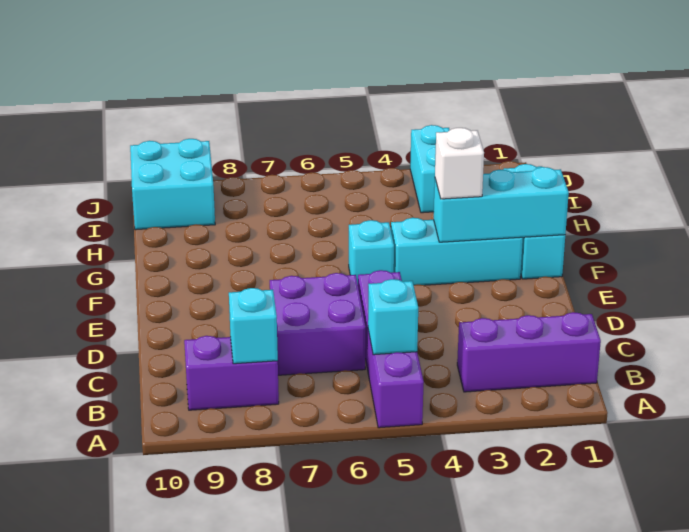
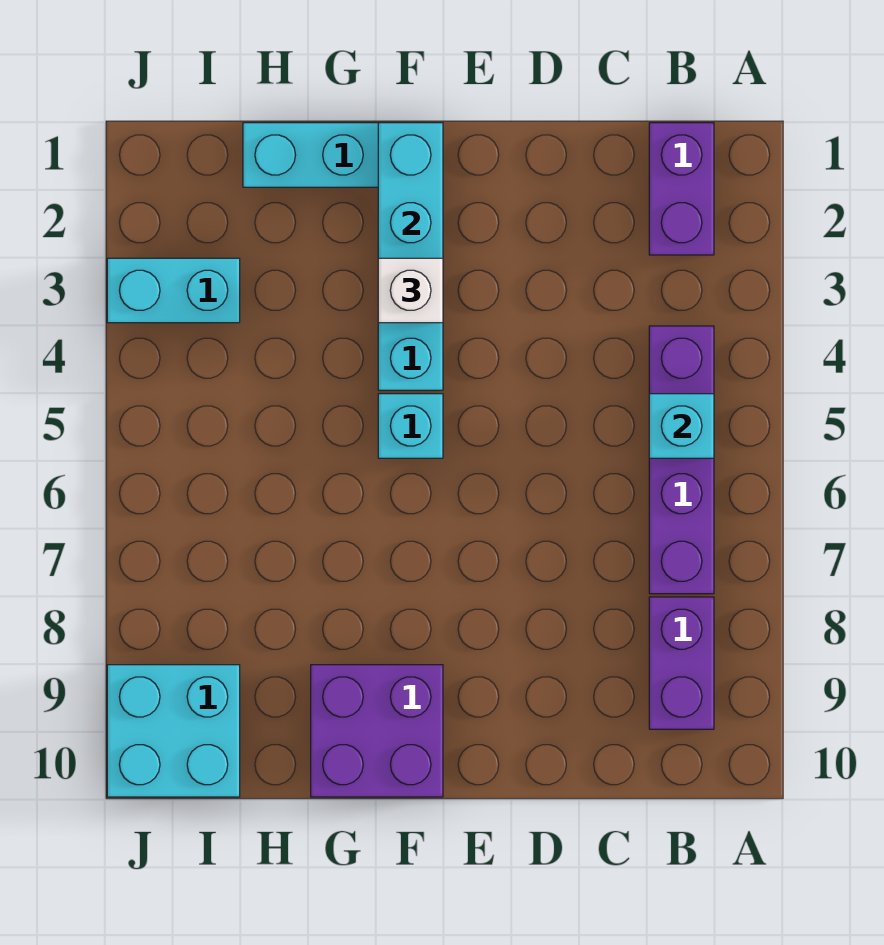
purple 1x4 brick [358,270,424,428] -> purple 1x4 brick turned to [649,326,714,594]
purple 1x3 brick [457,312,601,392] -> purple 1x2 brick [649,123,714,255]
cyan 1x1 brick [229,288,278,364] -> none
purple 2x2 brick [270,273,366,375] -> purple 2x2 brick moved to [311,665,443,797]

